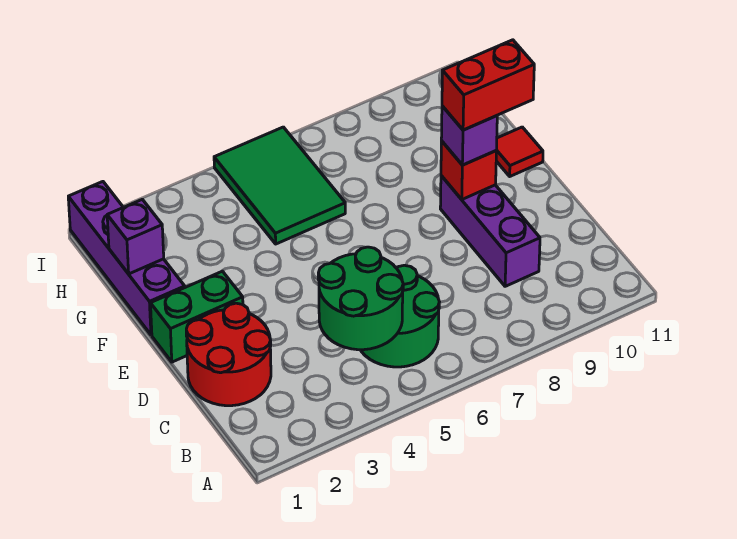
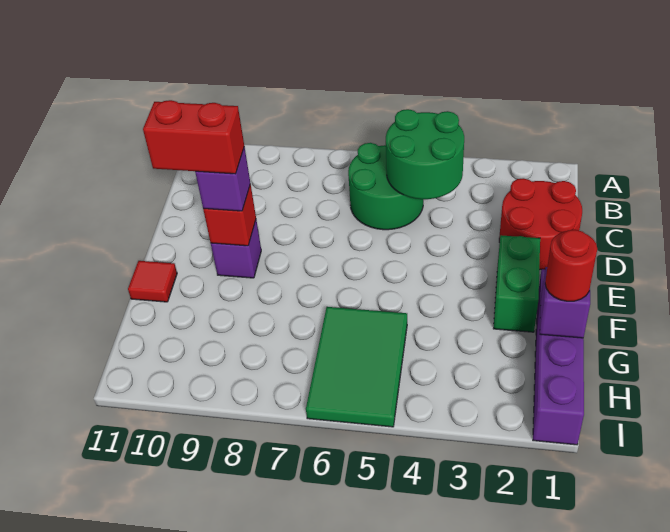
purple 1x3 brick [440,176,540,286] -> purple 1x1 brick [211,220,261,278]
green 1x2 brick [150,271,243,362] -> green 1x2 brick turned to [493,235,540,332]
none -> red 1x1 round brick [545,230,597,301]

